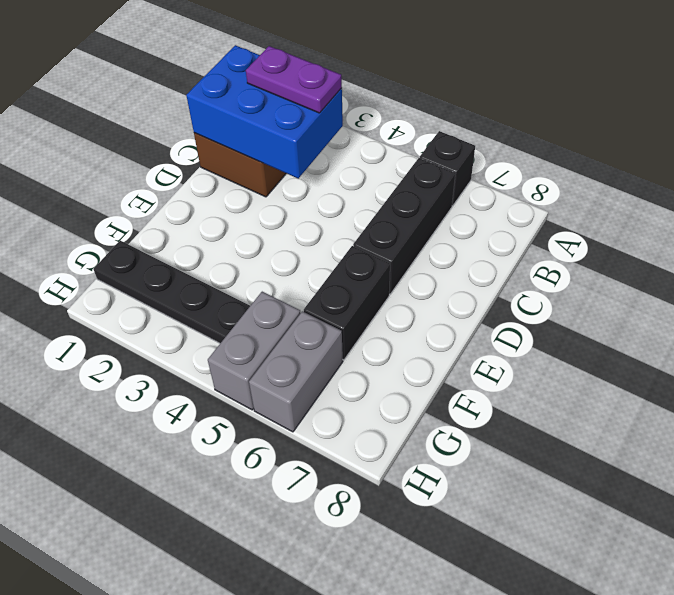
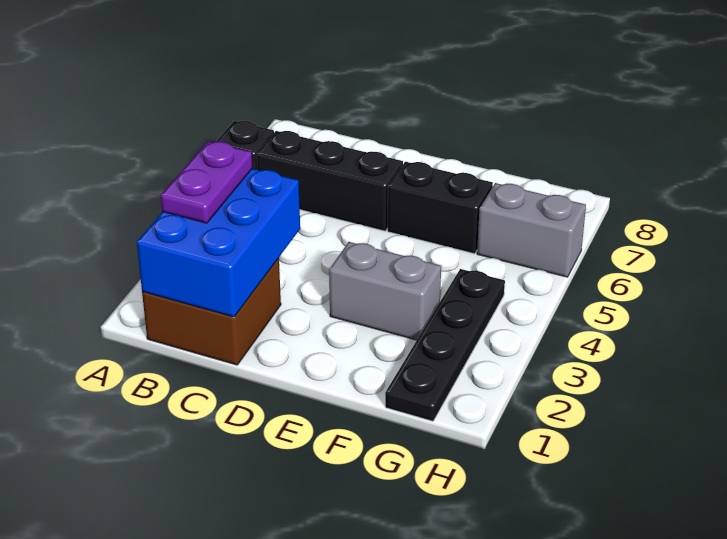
grey 1x2 brick [208,292,300,410] -> grey 1x2 brick moved to [329,242,441,340]

